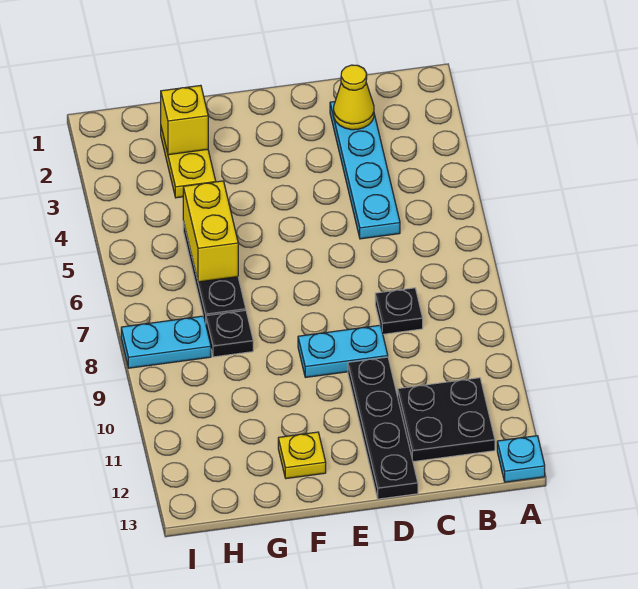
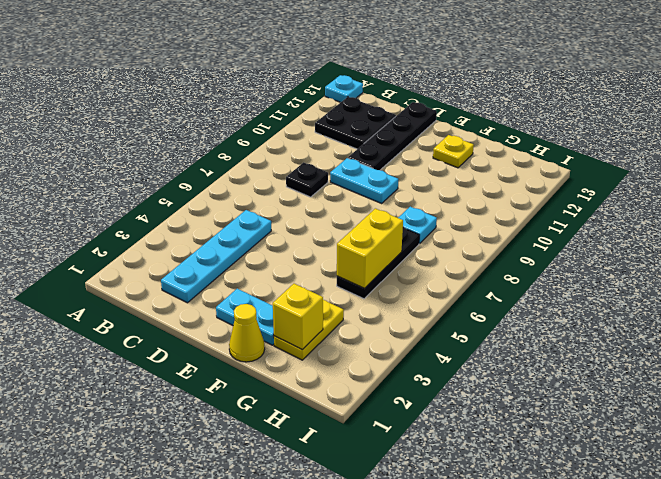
yellow 1x1 cone [334,65,374,130] -> yellow 1x1 cone moved to [229,304,265,362]
black 1x1 plate [206,310,253,357] -> cyan 1x1 plate [398,206,437,244]
cyan 1x2 plate [121,316,211,368] -> cyan 1x2 plate moved to [216,289,274,345]

